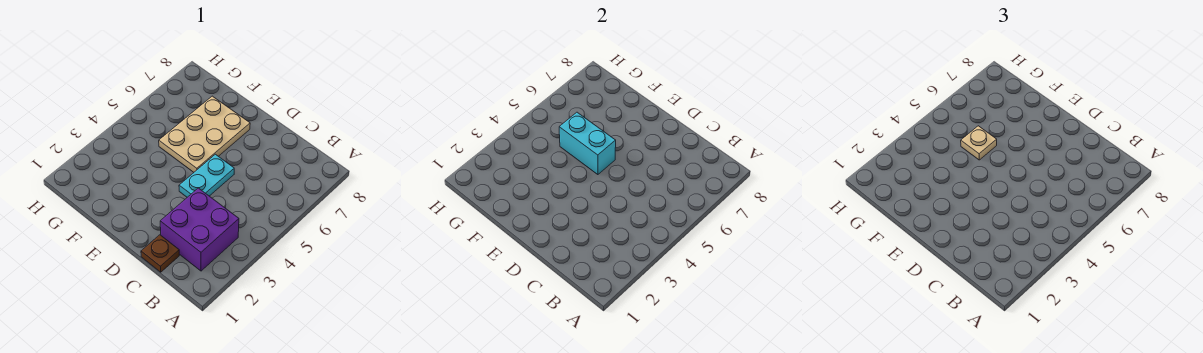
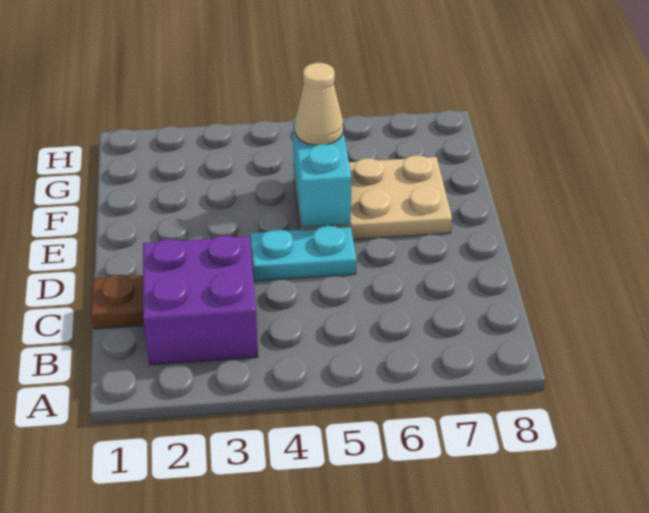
tan 1x1 plate [961,126,997,160] -> tan 1x1 cone [295,63,343,145]

